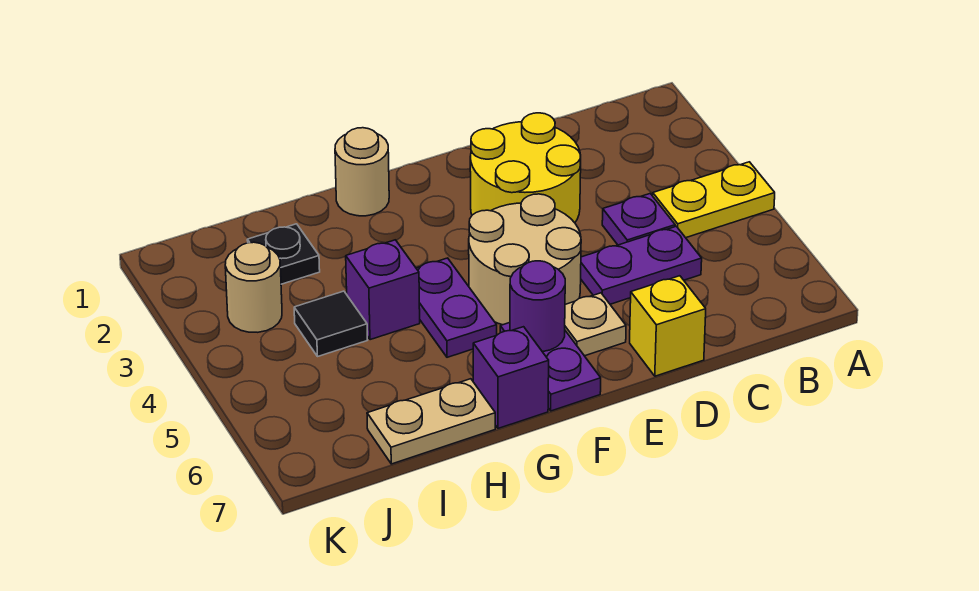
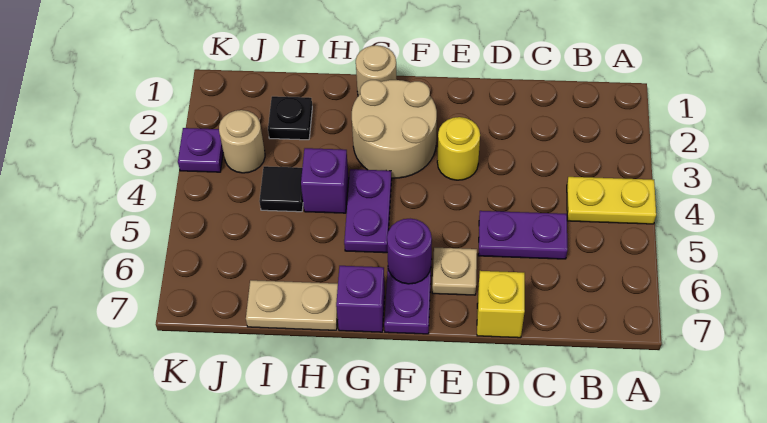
purple 1x1 plate [602,194,675,245] -> purple 1x1 plate moved to [178,128,223,172]
yellow 2x2 round brick [470,113,581,223] -> yellow 1x1 round brick [437,117,480,180]
tan 2x2 round brick [469,194,581,325] -> tan 2x2 round brick moved to [352,80,437,178]

